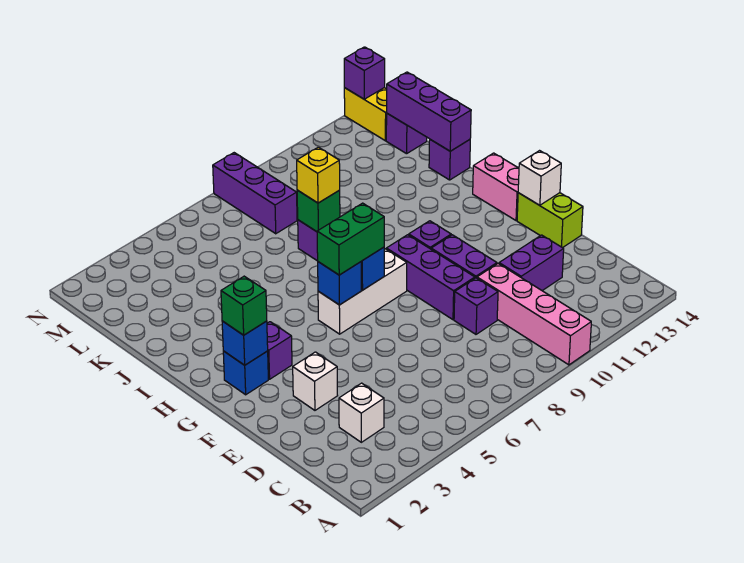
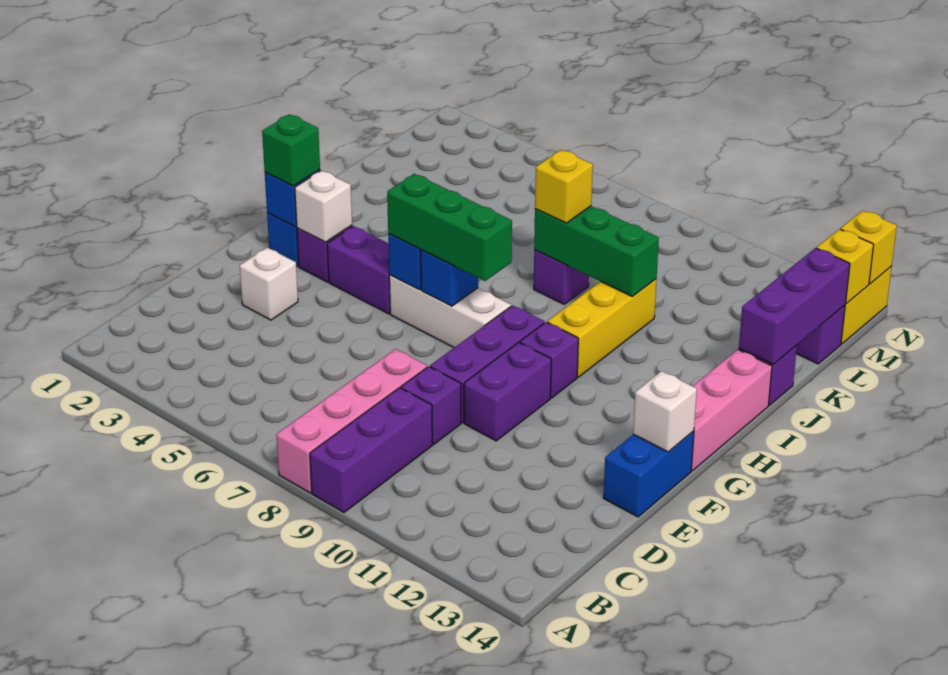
pink 1x4 brick [477,264,591,365] -> pink 1x4 brick moved to [276,349,427,493]
white 1x1 brick [339,383,384,442] -> white 1x1 brick moved to [295,170,352,242]
purple 1x2 brick [499,235,564,291] -> purple 1x2 brick moved to [327,226,390,314]
lime 1x2 brick [517,193,583,248] -> blue 1x2 brick [603,431,694,517]
green 1x2 brick [317,203,384,275] -> green 1x3 brick [387,174,512,281]
pink 1x2 brick [473,153,519,220] -> pink 1x3 brick [691,350,772,471]
none -> yellow 1x3 brick [547,279,657,377]
green 1x1 brick [297,190,340,232] -> green 1x3 brick [534,206,659,297]
purple 1x3 brick [213,153,297,234] -> purple 1x3 brick moved to [310,388,432,512]
none -> yellow 1x1 brick [817,229,874,303]
purple 1x1 brick [344,47,385,99] -> yellow 1x1 brick [840,210,897,284]

